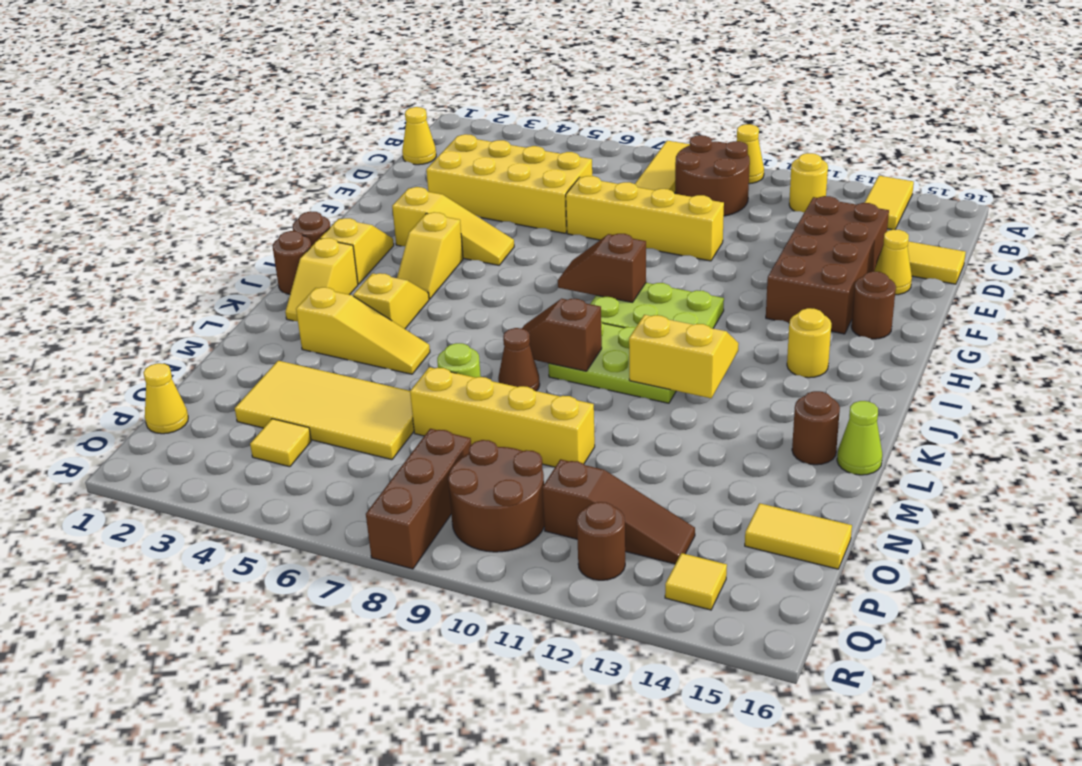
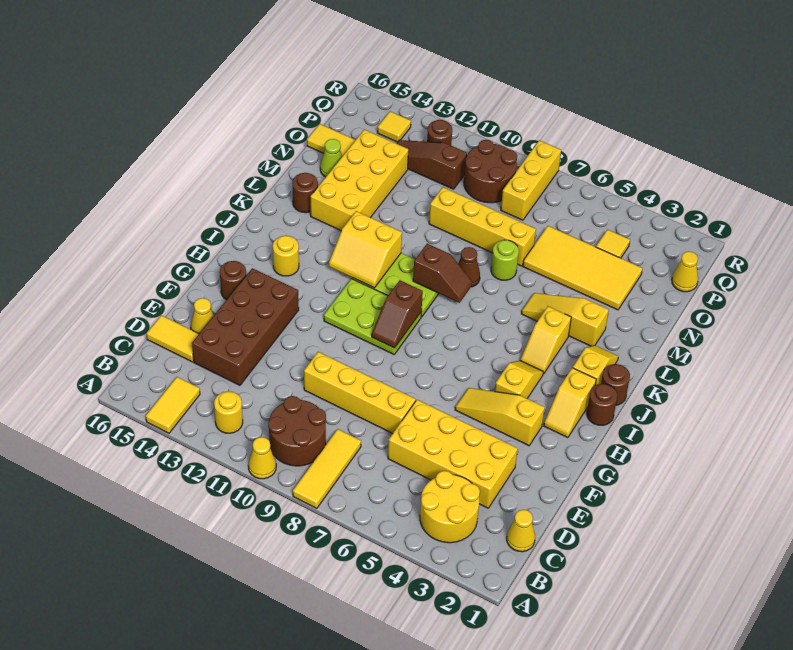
none -> yellow 2x2 round brick [420,471,480,543]
brown 1x2 slope [558,234,646,303] -> brown 1x2 slope turned to [372,280,423,348]
none -> yellow 2x4 brick [310,129,408,231]
lime 1x1 cone [837,401,882,475] -> lime 1x1 cone moved to [320,139,342,177]
brown 1x3 brick [366,429,471,569] -> yellow 1x3 brick [501,140,561,220]

